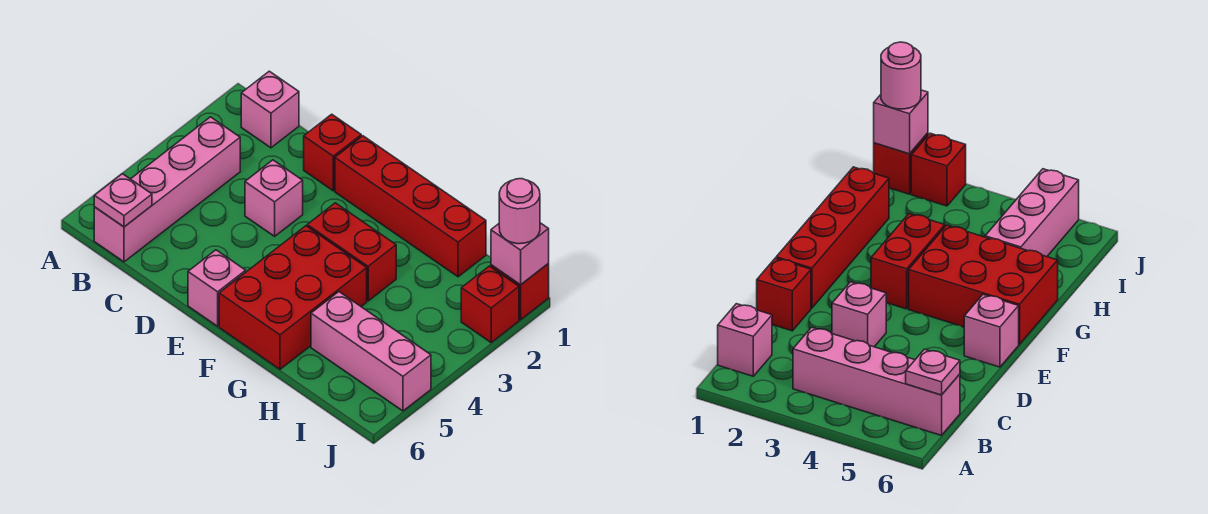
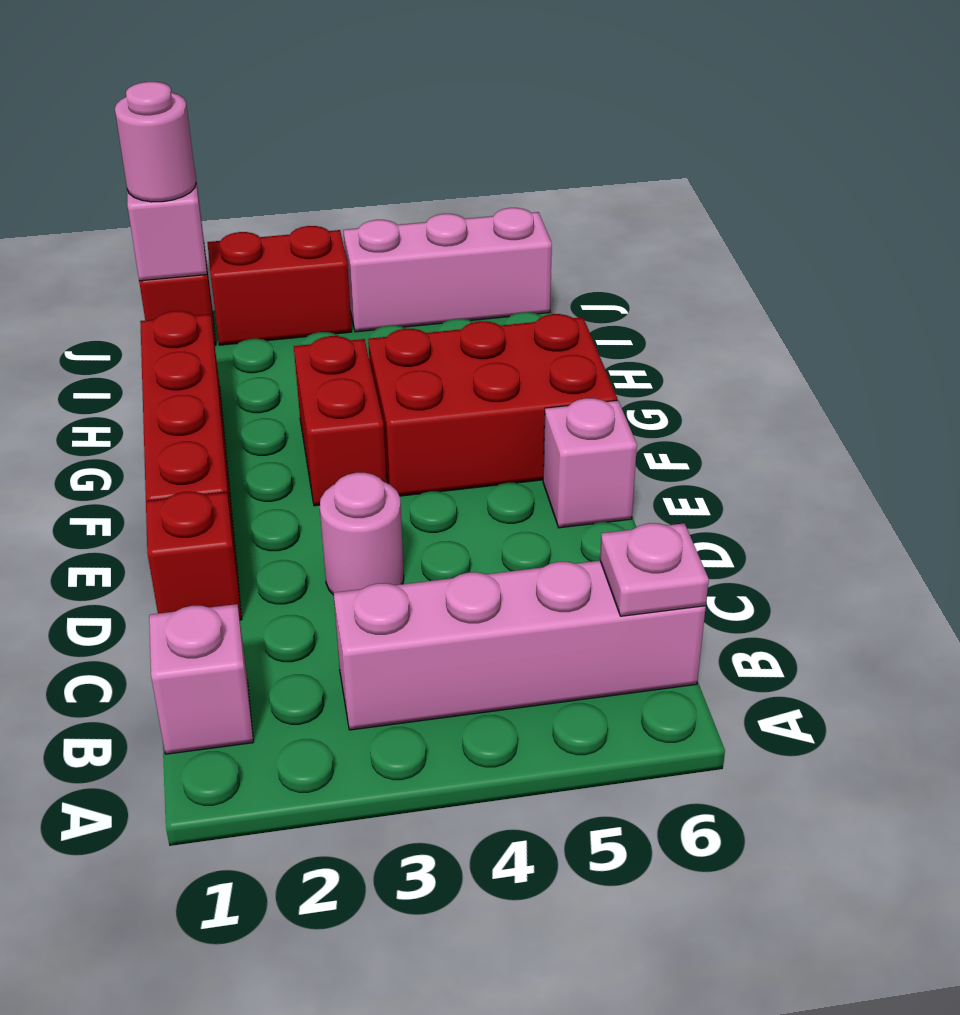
pink 1x1 brick [245,160,303,236] -> pink 1x1 round brick [320,473,404,595]
pink 1x3 brick [311,292,431,411] -> pink 1x3 brick turned to [343,208,552,332]
red 1x1 brick [461,266,519,342] -> red 1x2 brick [207,226,352,345]

